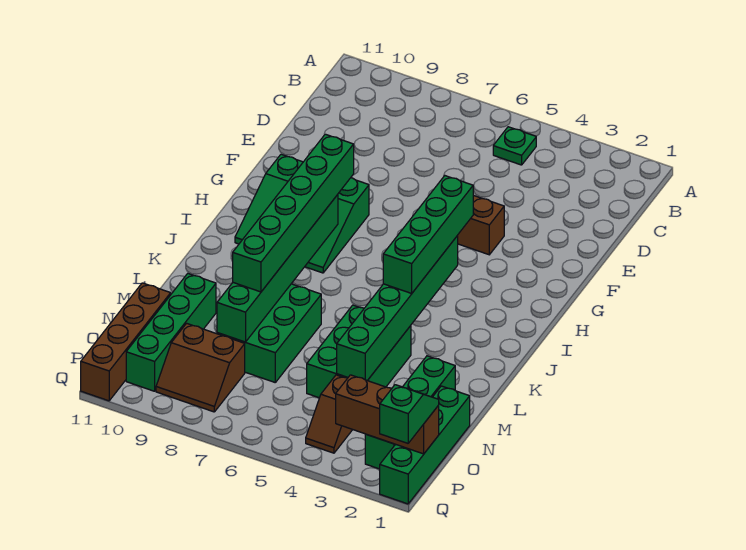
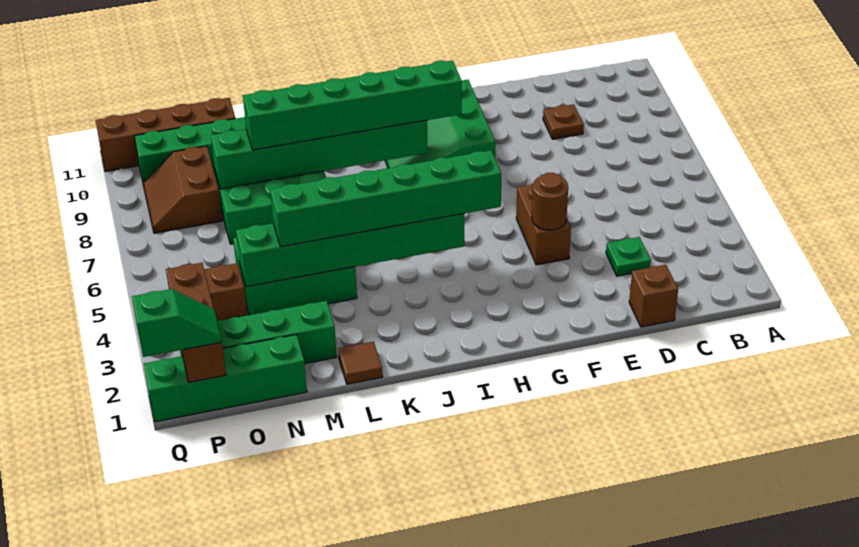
green 1x1 plate [493,127,536,165] -> green 1x1 plate moved to [606,237,651,276]
none -> brown 1x1 brick [629,265,678,327]
none -> brown 1x1 plate [543,104,584,139]
none -> brown 1x1 round brick [532,173,568,230]
green 1x4 brick [383,176,473,293] -> green 1x6 brick [270,150,501,247]
none -> brown 1x1 tile [338,342,383,384]

